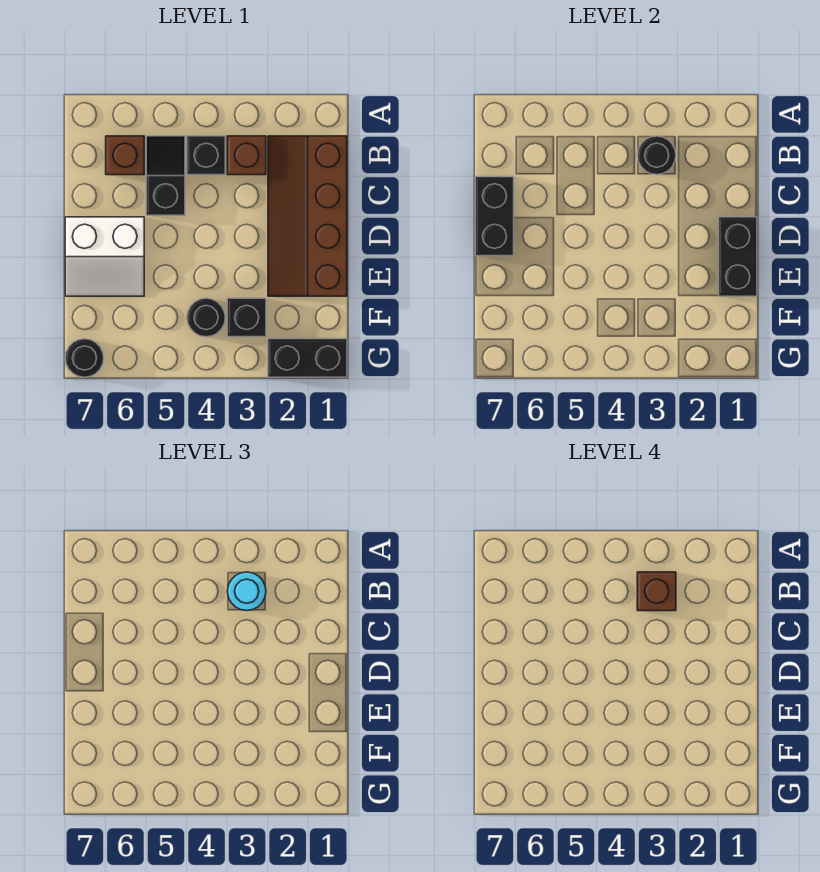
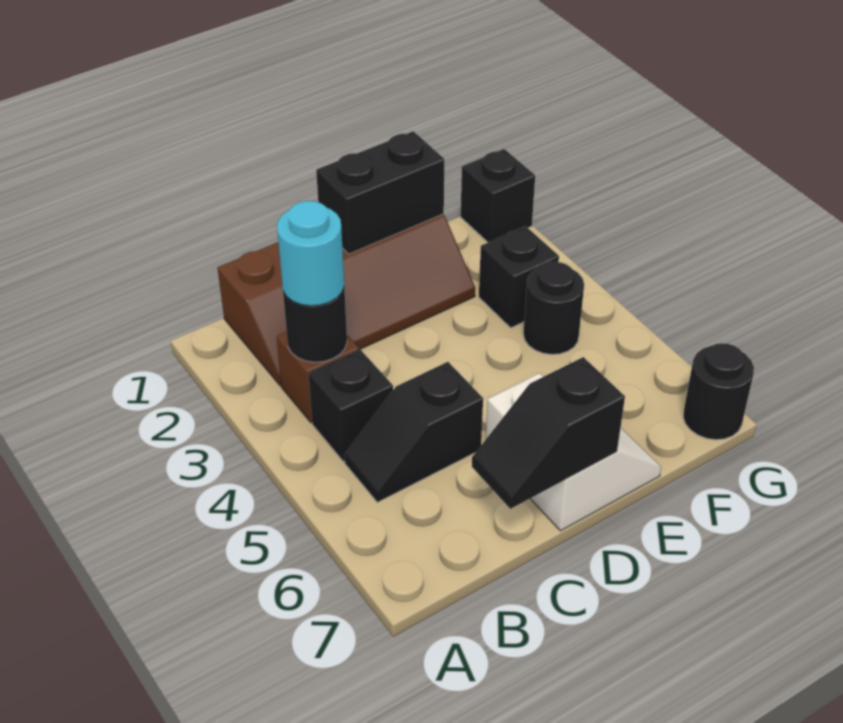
brown 1x1 brick [637,572,676,611] -> none
brown 1x1 brick [106,136,144,175] -> none
black 1x2 brick [475,177,514,256] -> black 1x2 slope [472,357,625,509]
black 1x2 brick [268,339,347,377] -> black 1x1 brick [461,149,535,242]

